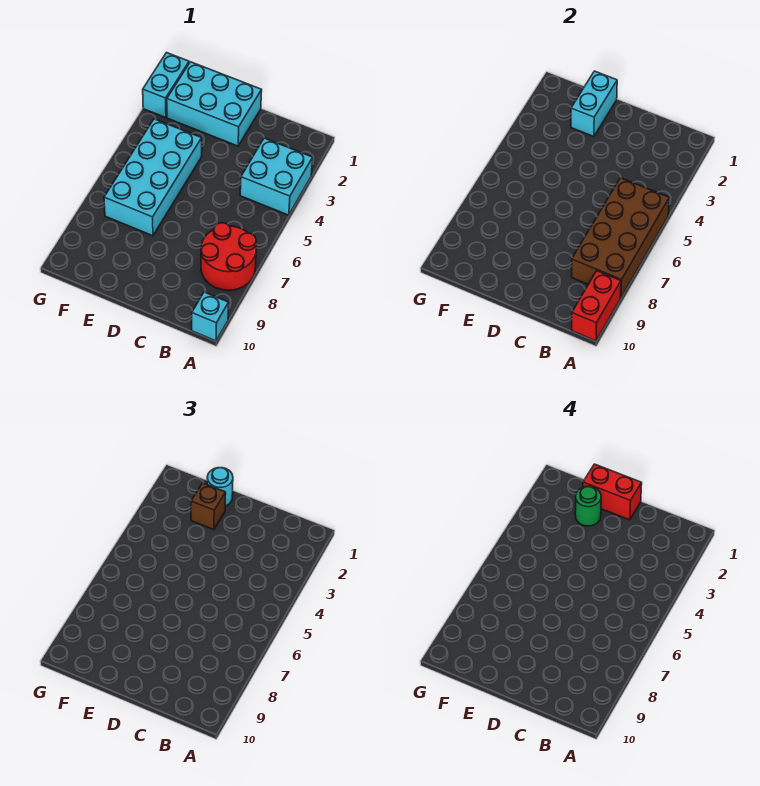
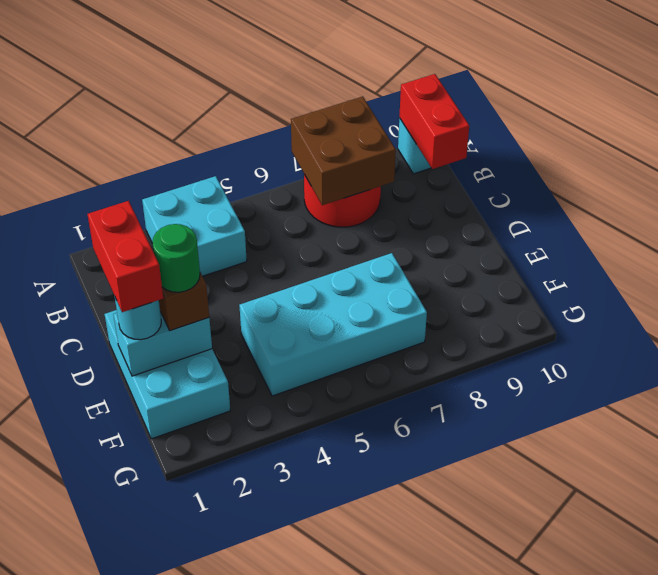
brown 2x4 brick [572,178,669,298] -> brown 2x2 brick [291,97,396,205]
red 1x2 brick [572,271,621,341] -> red 1x2 brick turned to [399,74,469,169]
cyan 1x2 brick [143,53,189,118] -> none

